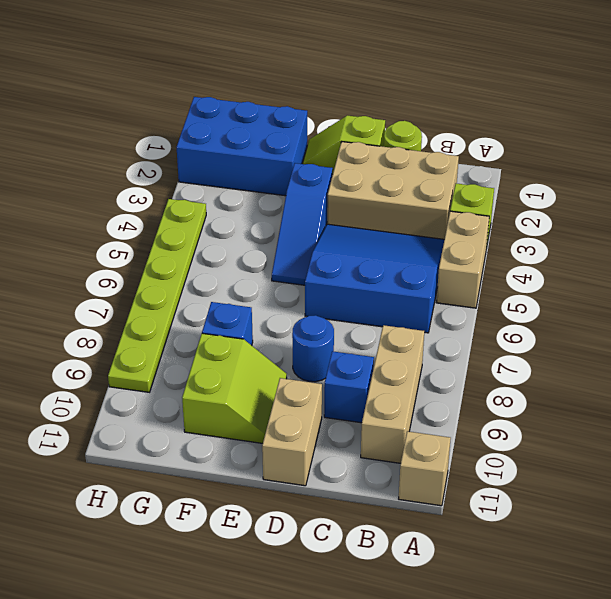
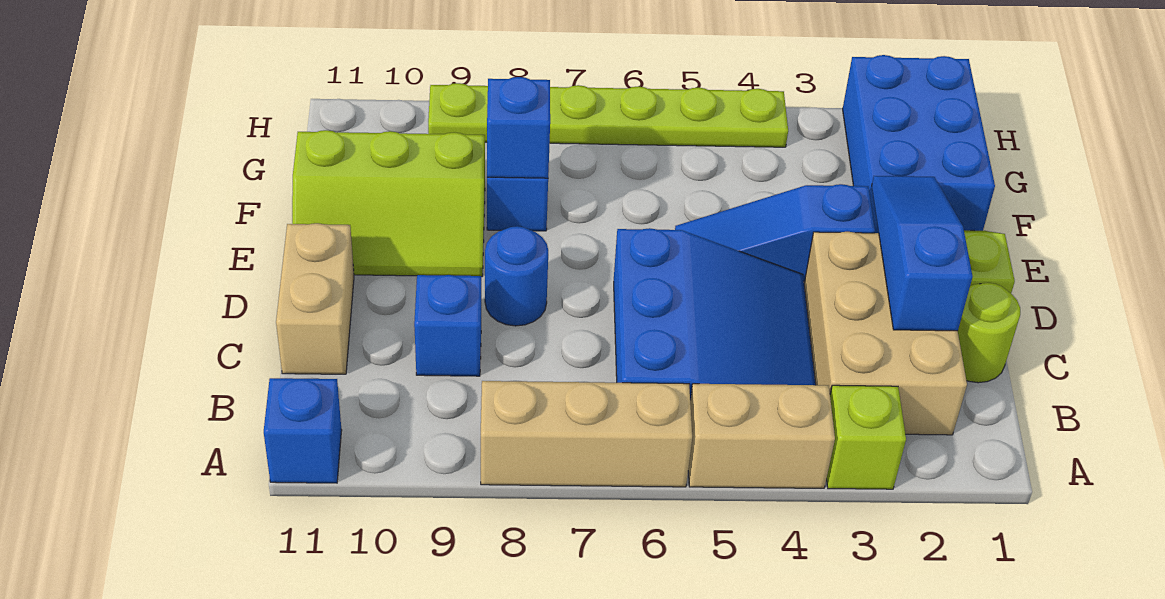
tan 1x1 brick [399,431,451,506] -> blue 1x1 brick [264,378,342,483]
tan 1x3 brick [361,325,424,463] -> tan 1x3 brick moved to [481,381,692,487]
none -> blue 1x3 slope [872,176,972,331]
tan 1x2 brick [262,378,322,486] -> tan 1x2 brick turned to [276,223,354,374]
lime 2x2 slope [182,333,287,443] -> lime 2x3 slope [292,130,485,277]
none -> blue 1x1 brick [487,77,550,178]

